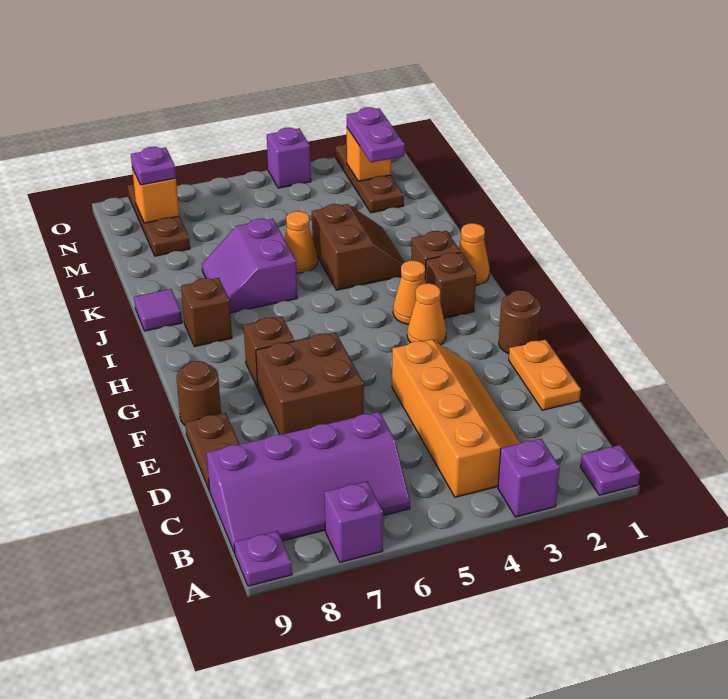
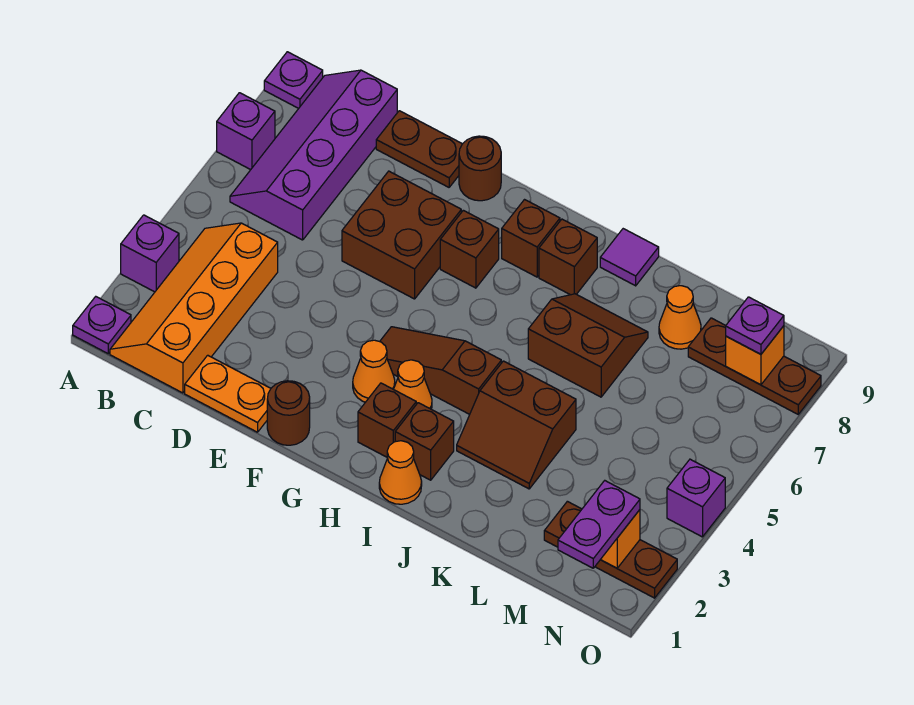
orange 2x4 slope [392,339,520,497] -> orange 2x4 slope turned to [110,223,278,393]
none -> brown 1x3 slope [380,327,501,414]
none -> brown 1x1 brick [502,200,560,277]
purple 2x2 slope [202,219,297,313] -> brown 2x2 slope [528,294,648,397]
orange 1x1 cone [284,211,317,273] -> orange 1x1 cone moved to [659,286,701,349]
purple 1x2 plate [347,107,405,163] -> purple 1x2 plate turned to [558,481,640,568]

